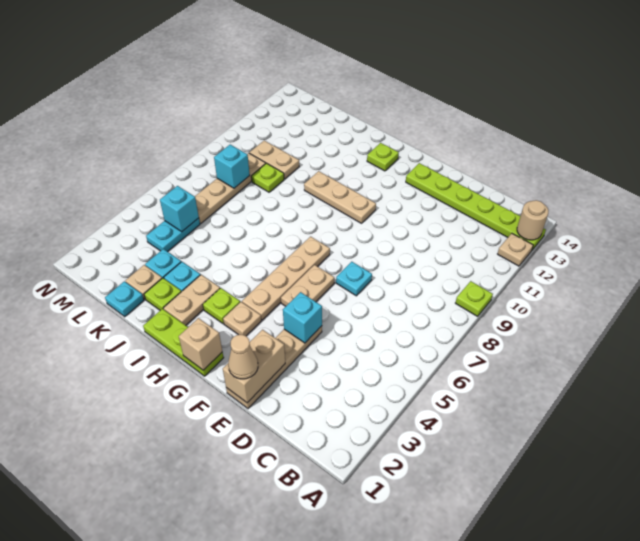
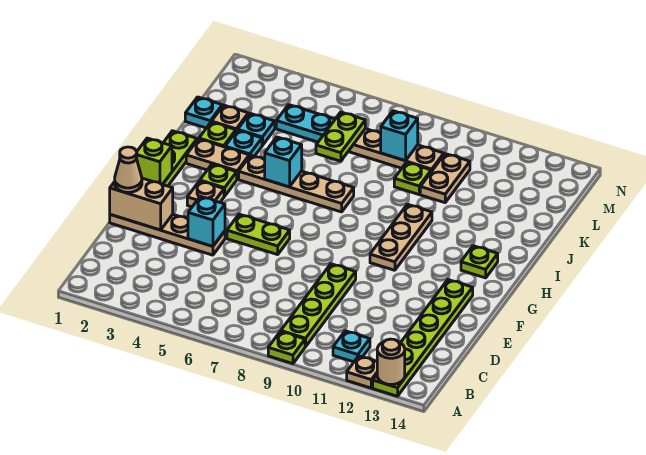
none -> lime 1x4 plate [281,264,356,347]
cyan 1x1 plate [336,262,372,296] -> cyan 1x1 plate moved to [333,331,370,362]
tan 1x2 plate [281,265,334,306] -> lime 1x2 plate [227,214,290,255]
tan 1x1 brick [179,318,222,370] -> lime 1x1 brick [137,138,172,185]
tan 1x4 plate [242,237,330,320] -> tan 1x4 plate moved to [239,155,354,212]
none -> lime 1x2 plate [316,112,365,161]
cyan 1x1 brick [160,186,199,232] -> cyan 1x1 brick moved to [265,137,302,187]

